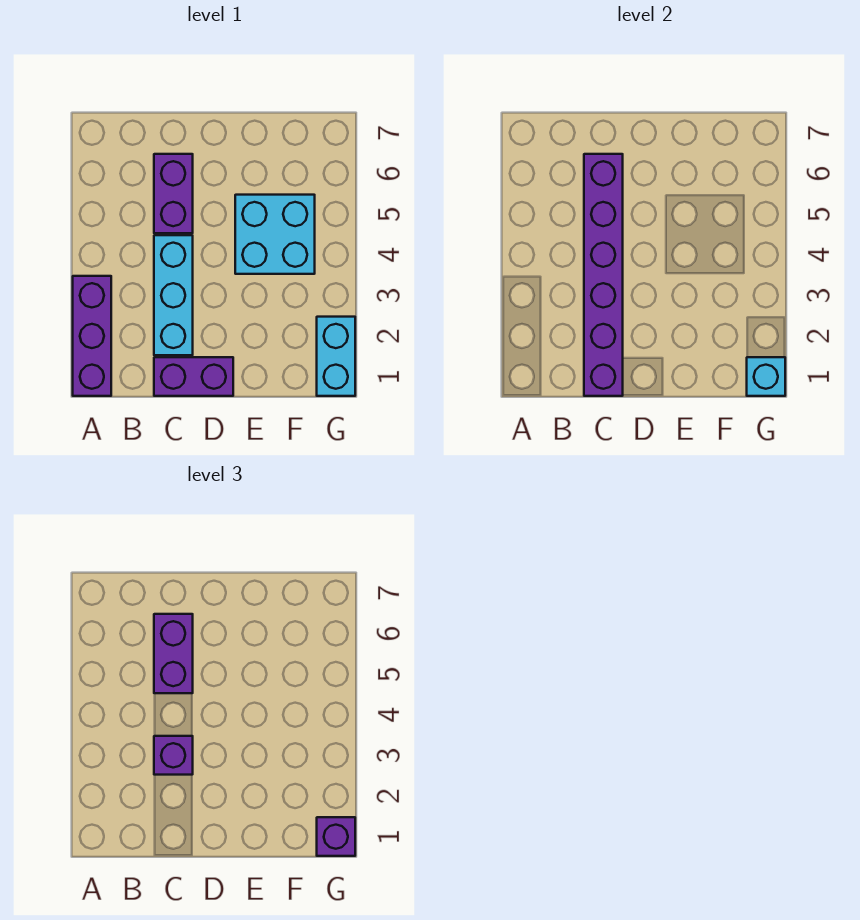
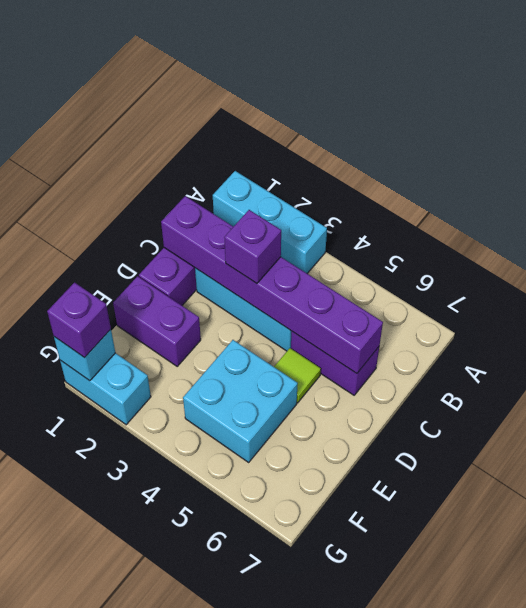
purple 1x3 brick [73,276,111,396] -> cyan 1x3 brick [213,171,327,273]
purple 1x2 brick [154,614,193,693] -> purple 1x2 brick moved to [113,276,201,366]
none -> lime 1x1 tile [274,348,321,403]

